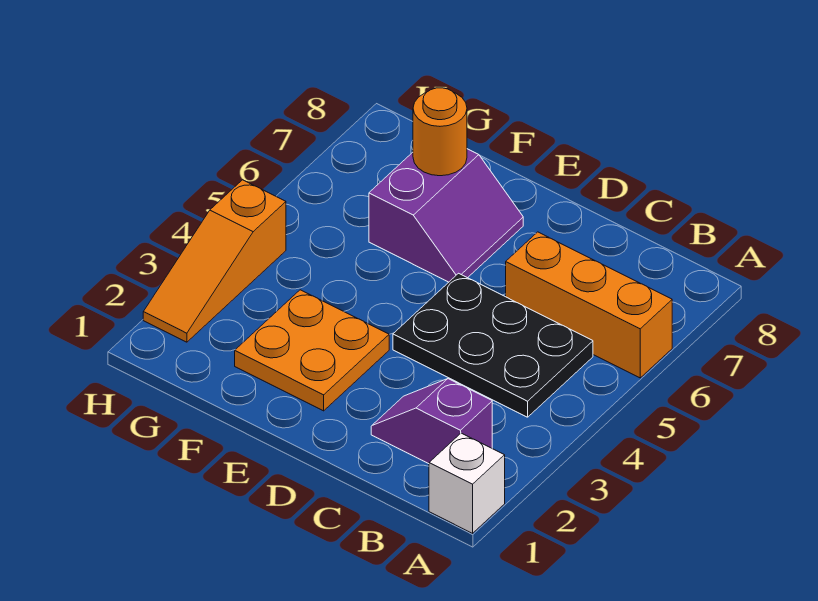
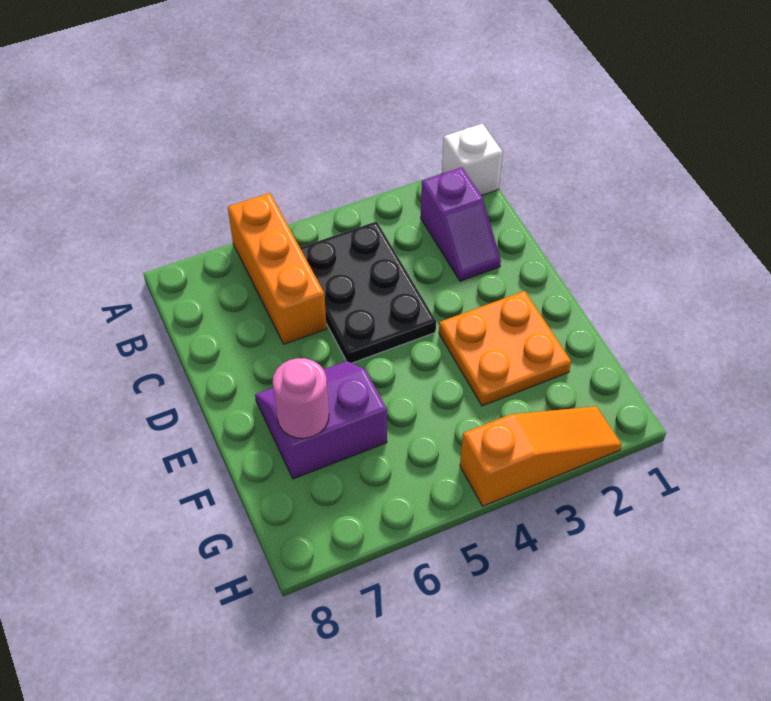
orange 1x1 round brick [413,88,467,176] -> pink 1x1 round brick [273,358,329,438]

